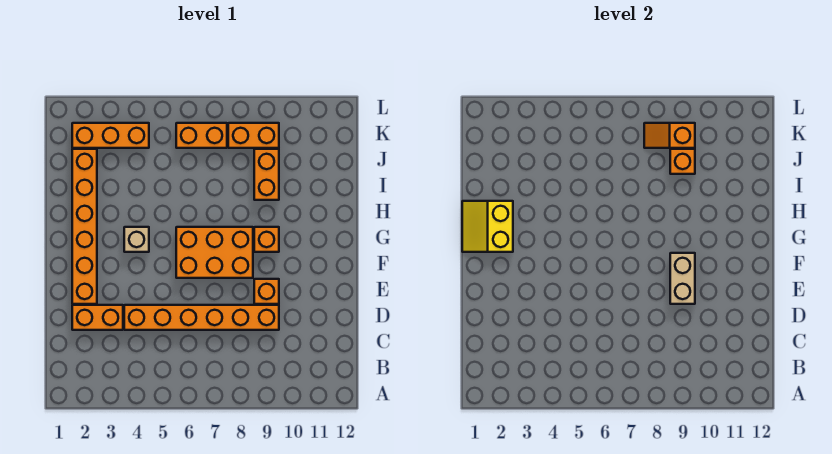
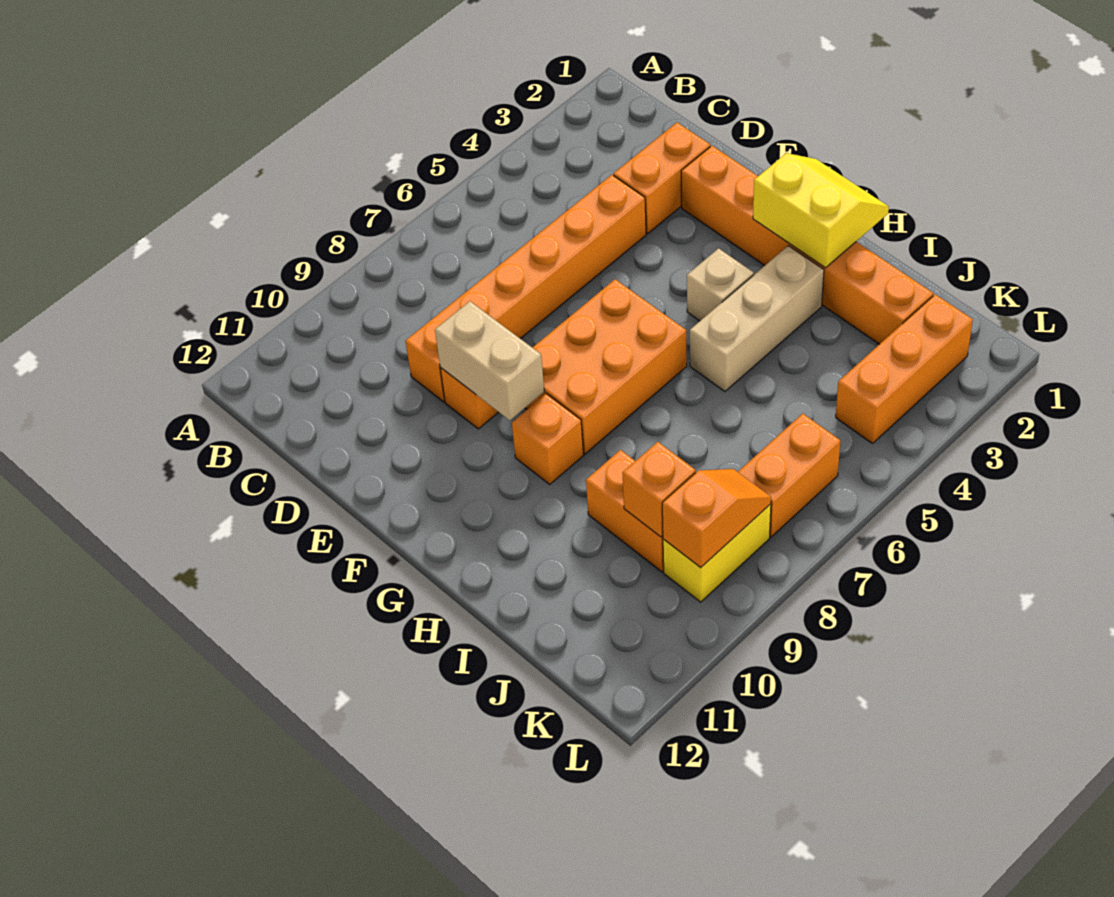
none -> tan 1x3 brick [690,246,824,391]
orange 1x2 brick [228,123,279,148] -> yellow 1x2 brick [663,504,771,602]

